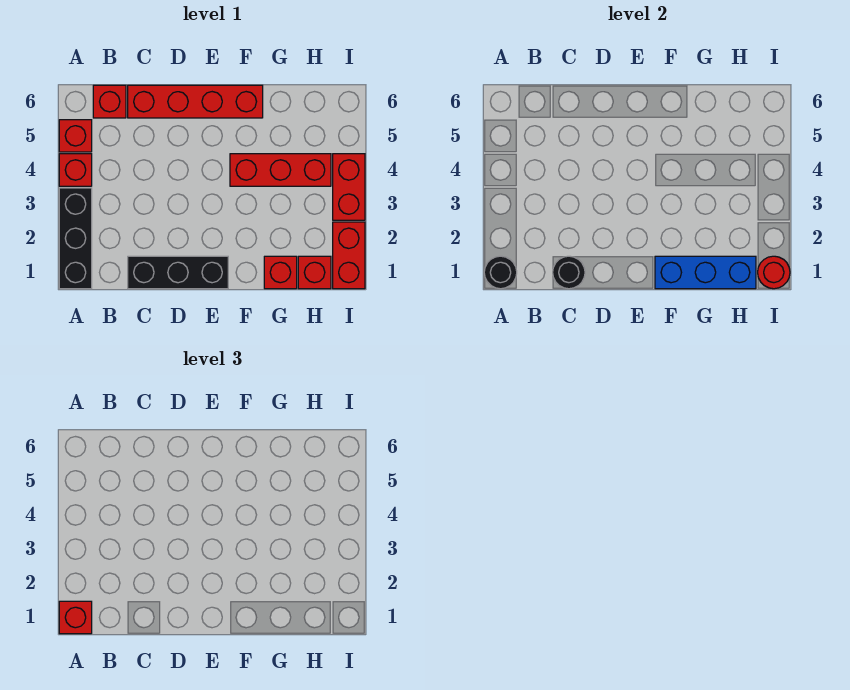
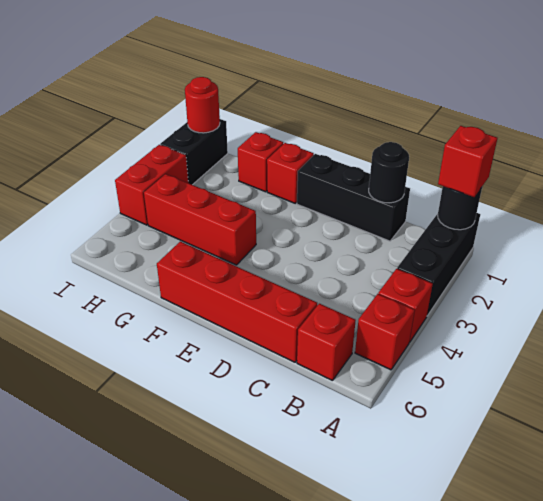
blue 1x3 brick [655,256,756,289] -> none
red 1x1 brick [298,256,331,289] -> red 1x1 brick moved to [267,143,314,203]
red 1x2 brick [333,222,365,289] -> black 1x2 brick [160,119,228,185]

